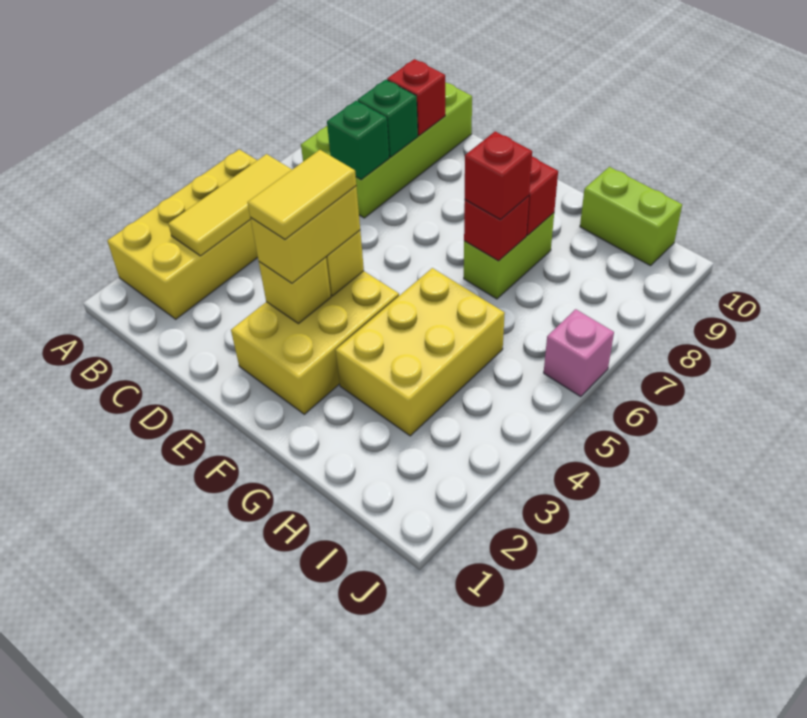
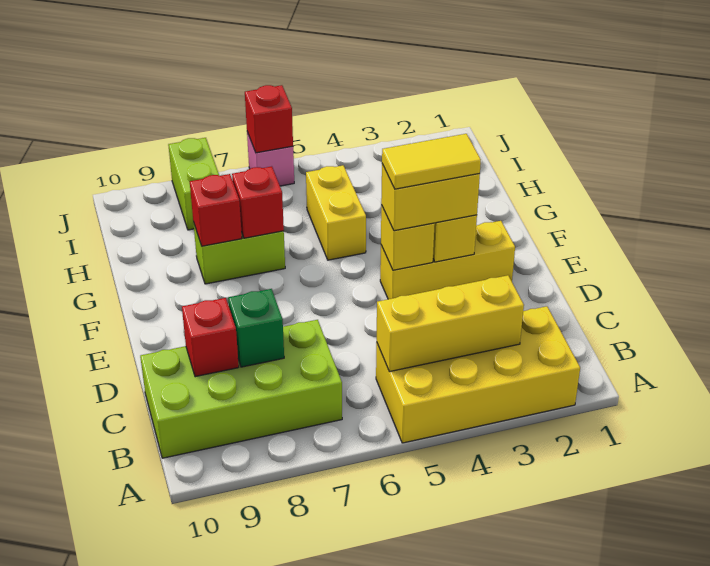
yellow 1x3 tile [168,154,292,256] -> yellow 1x3 brick [377,275,524,372]
green 1x1 brick [327,101,389,180] -> none
yellow 2x3 brick [231,271,399,414] -> yellow 1x3 brick [380,221,515,299]
yellow 2x3 brick [336,268,505,436] -> yellow 1x2 brick [306,165,366,260]
red 1x1 brick [465,131,532,220] -> red 1x1 brick moved to [245,85,293,153]
lime 1x2 brick [580,167,682,266] -> lime 1x2 brick moved to [168,138,219,230]

